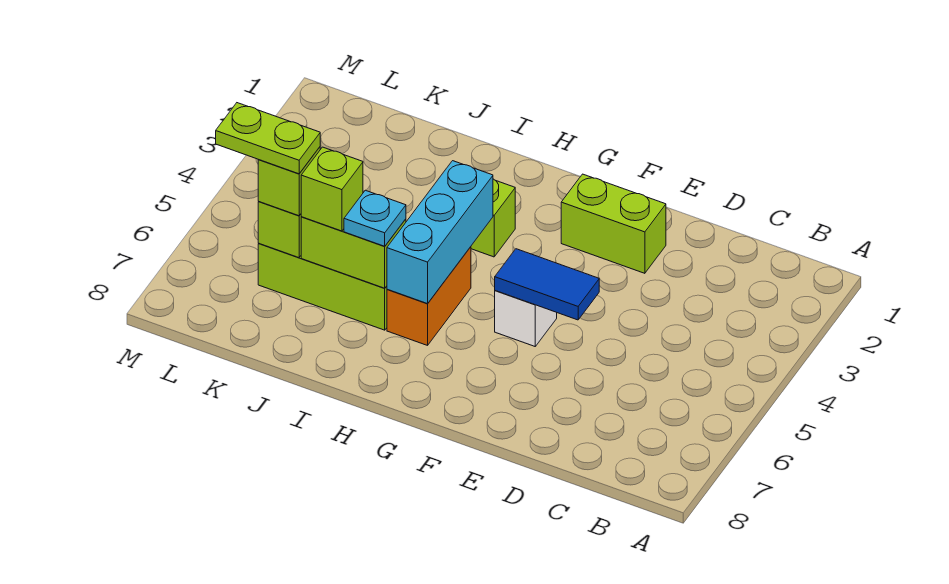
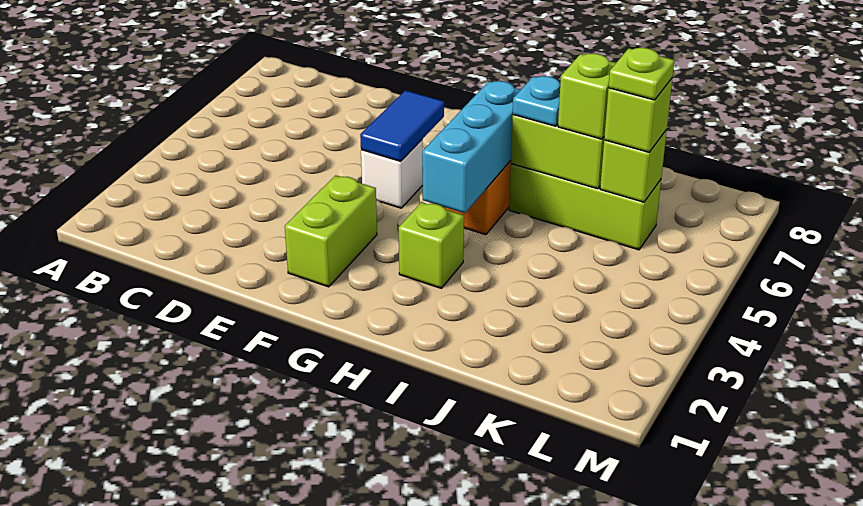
lime 1x2 brick [561,174,666,273] -> lime 1x2 brick turned to [285,175,377,287]
blue 1x2 tile [495,249,599,320] -> blue 1x2 tile turned to [360,90,444,161]
lime 1x2 plate [216,103,320,174] -> lime 1x1 plate [608,48,674,100]

